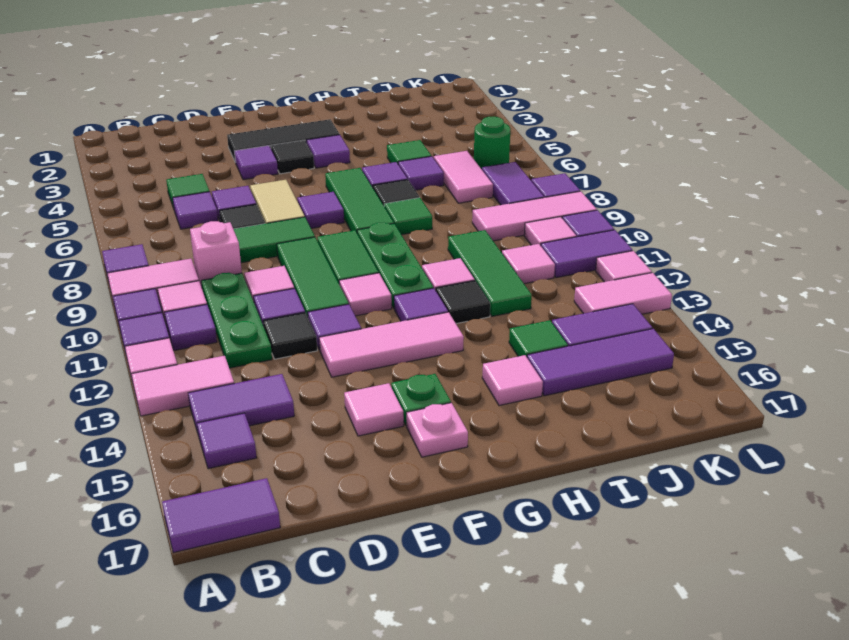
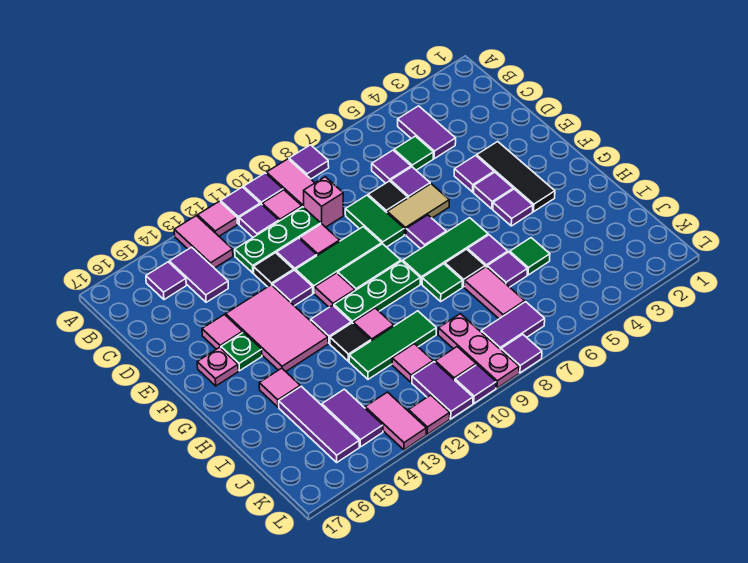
purple 1x2 tile [162,478,280,553] -> purple 1x2 tile moved to [398,106,456,159]
pink 1x3 tile [319,312,464,377] -> pink 2x3 tile [226,285,328,371]
black 1x1 tile [271,140,314,174] -> purple 1x1 tile [474,172,513,209]
green 1x1 tile [509,320,568,357] -> none
pink 1x2 tile [434,151,493,203] -> pink 1x2 tile turned to [464,267,525,319]
pink 1x3 tile [472,191,597,241] -> pink 1x3 plate [438,314,519,388]
green 1x1 round brick [474,116,510,169] -> none

